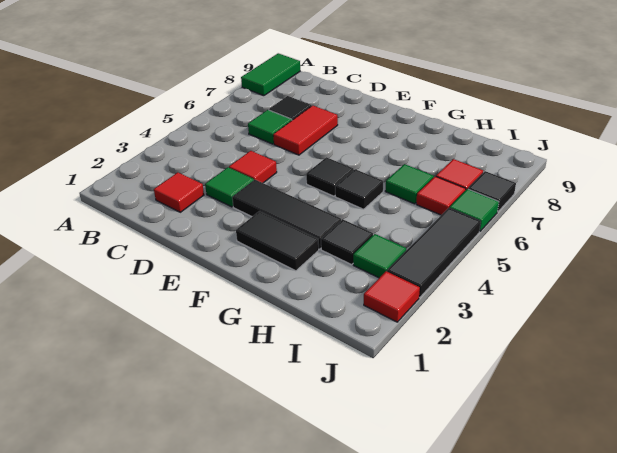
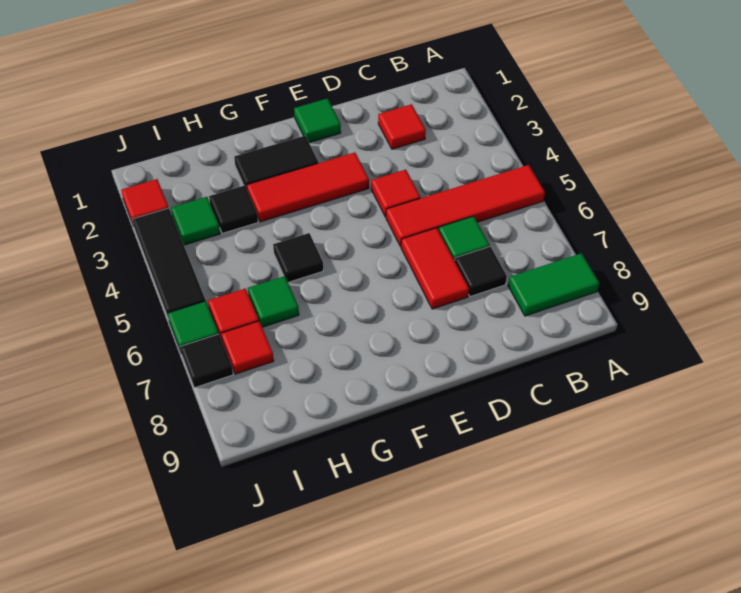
none -> red 1x4 tile [386,165,545,247]
green 1x2 tile [241,53,300,96] -> green 1x2 tile turned to [508,253,599,316]
green 1x1 tile [205,167,254,207] -> green 1x1 tile moved to [294,98,341,143]
black 1x3 tile [232,180,341,249] -> red 1x3 tile [247,153,369,222]
black 1x1 tile [306,157,354,196] -> none

